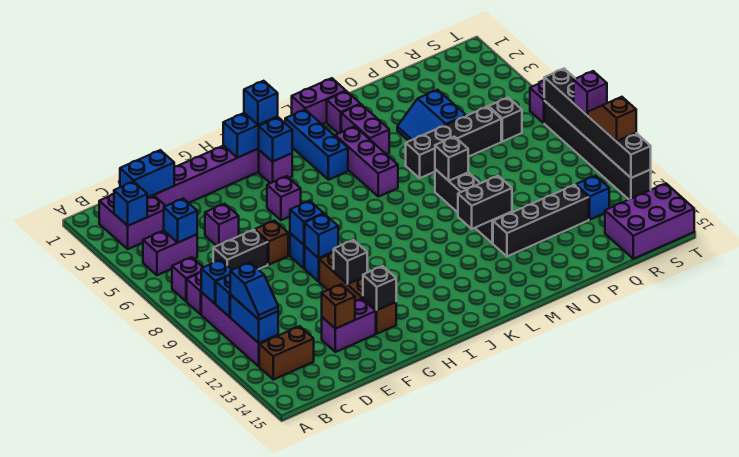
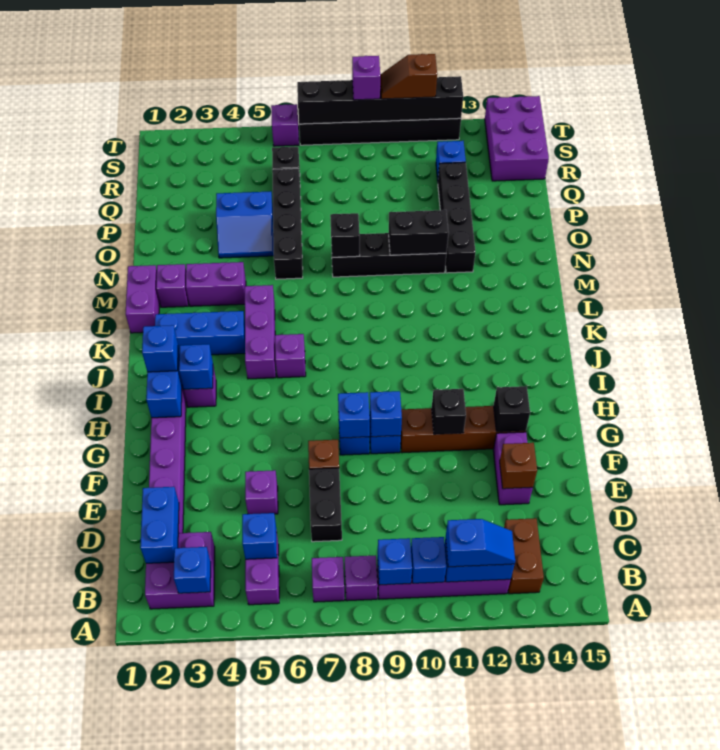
purple 1x1 brick [267,176,301,220] -> purple 1x1 brick moved to [275,334,306,378]
purple 1x3 brick [335,126,398,197] -> purple 1x3 brick turned to [245,285,276,379]
black 1x2 brick [458,176,512,229] -> black 1x2 brick turned to [389,210,449,255]

